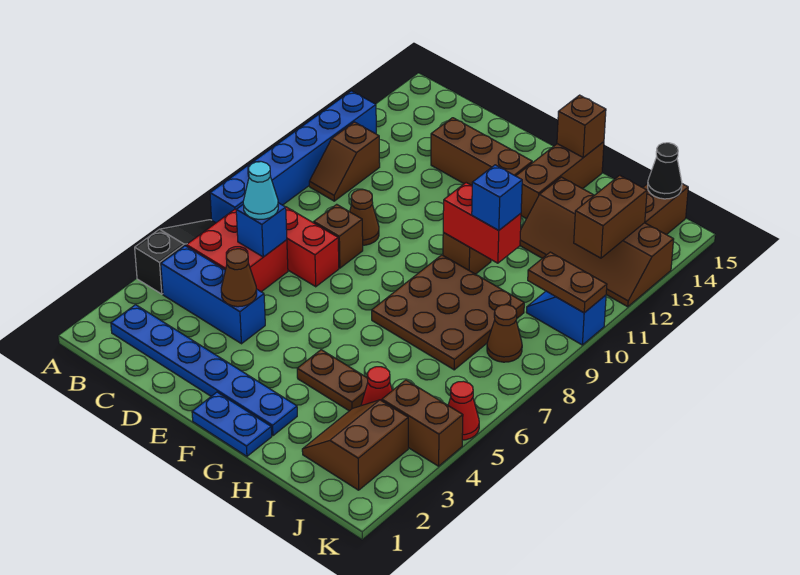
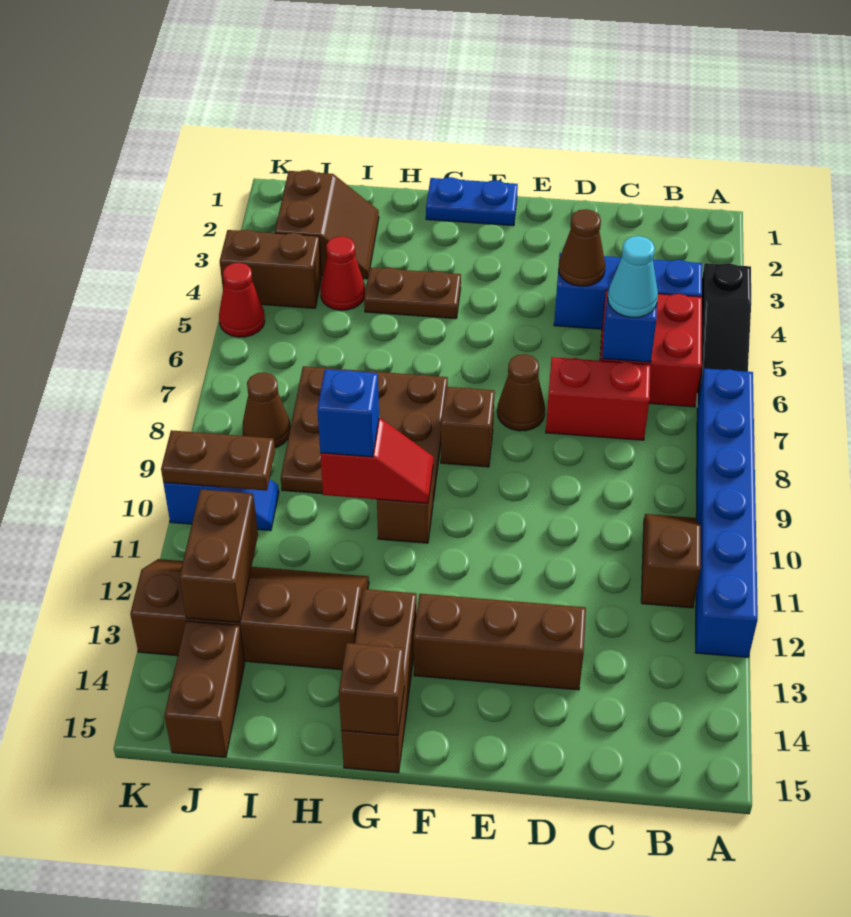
blue 1x6 plate [111,305,297,436] -> none
brown 1x1 brick [314,204,363,268] -> brown 1x1 brick moved to [441,387,495,467]
brown 1x1 cone [350,190,379,245] -> brown 1x1 cone moved to [497,354,545,431]
red 1x2 brick [443,183,521,263] -> red 1x2 slope [320,418,433,503]
black 1x1 cone [648,143,682,199] -> none

